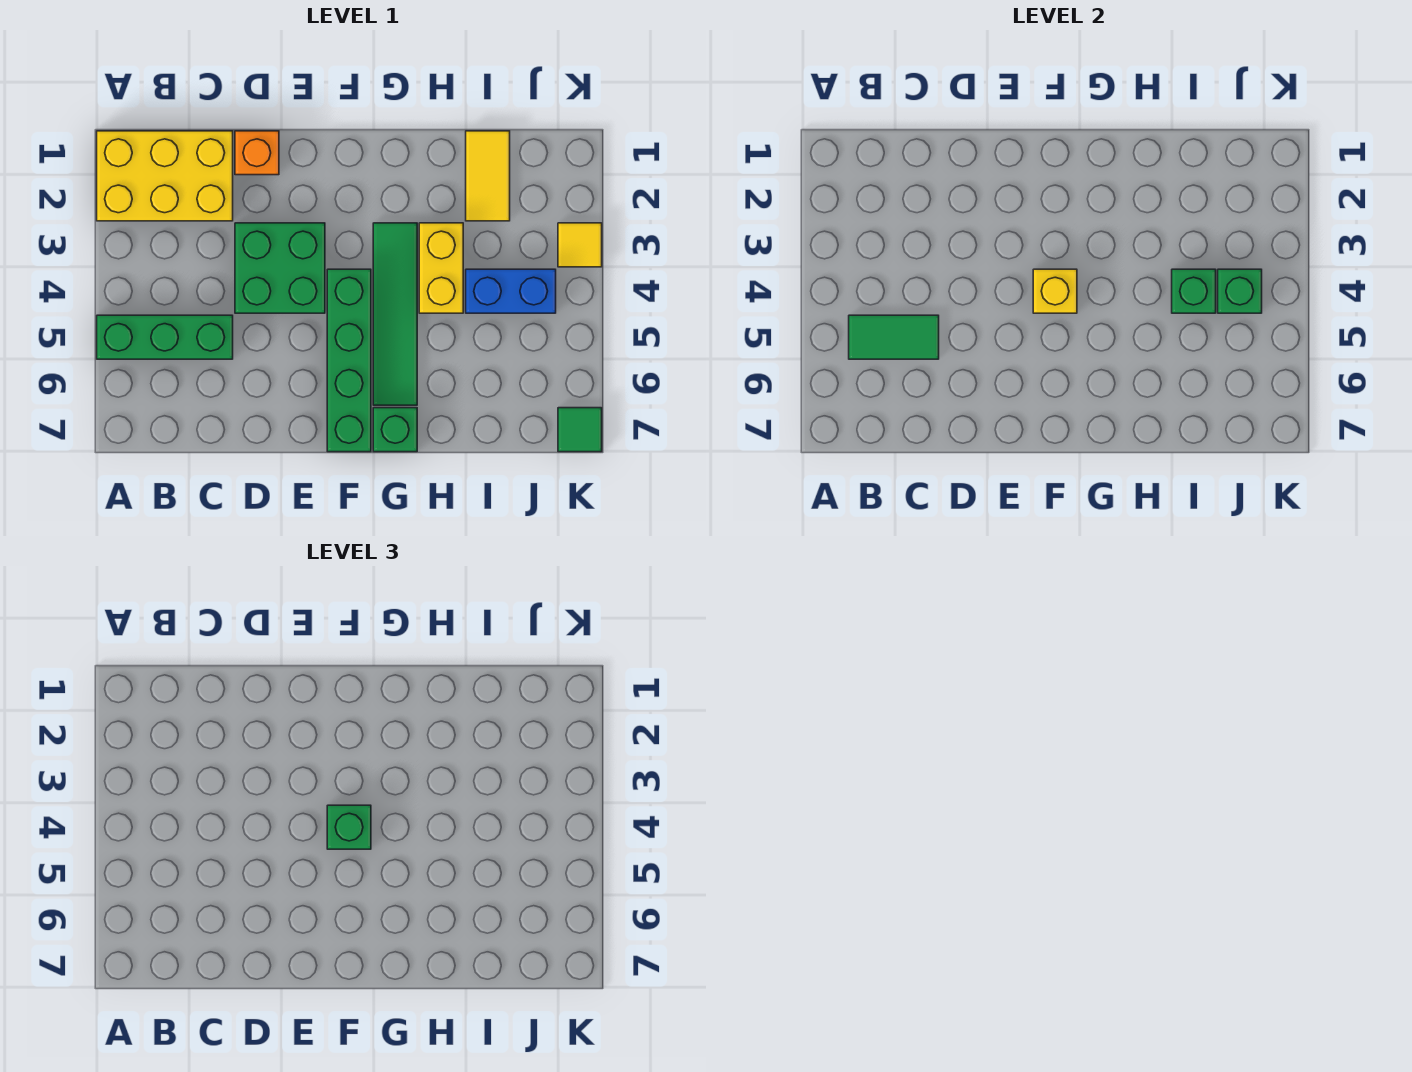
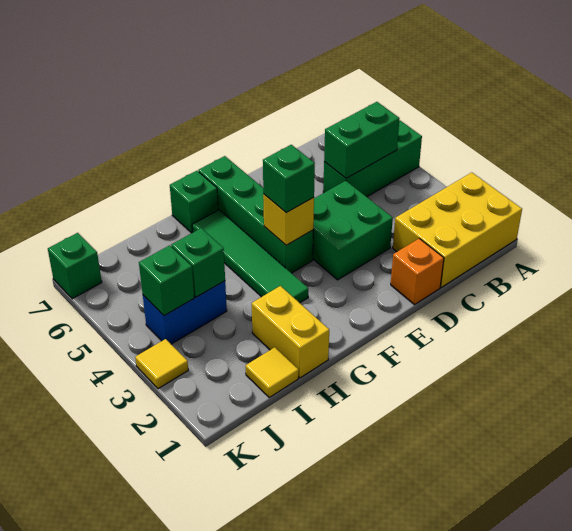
green 1x2 tile [849,315,939,359] -> green 1x2 brick [324,102,400,178]
yellow 1x2 brick [419,223,463,313] -> yellow 1x2 brick moved to [252,286,329,378]
yellow 1x2 tile [466,131,510,221] -> yellow 1x1 tile [246,347,299,397]
green 1x1 tile [558,408,602,452] -> green 1x1 brick [48,233,102,299]

